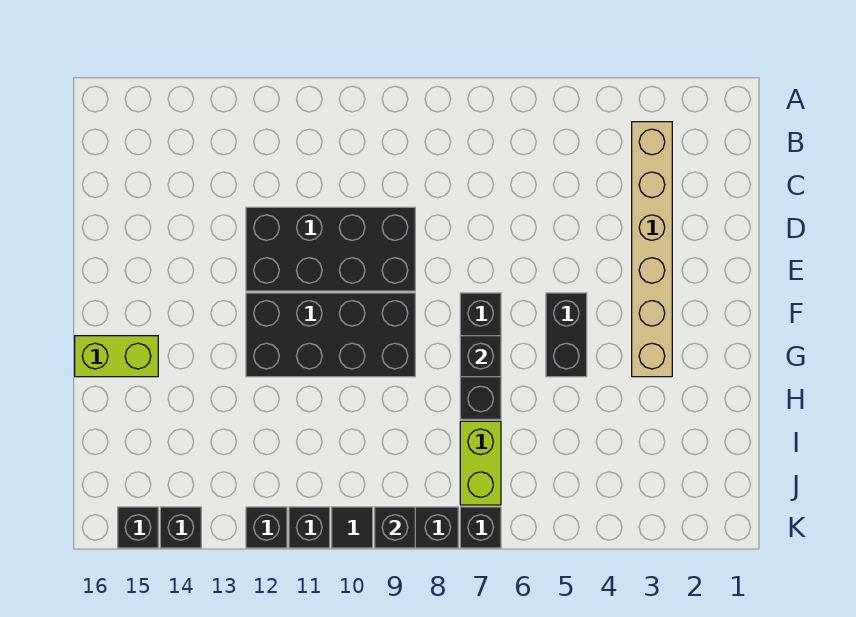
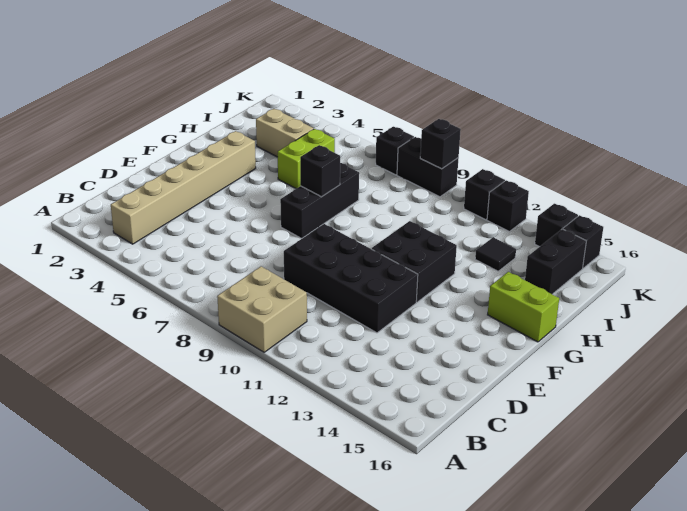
none -> tan 2x2 brick [217,266,307,352]
black 1x2 brick [546,293,587,377] -> black 1x2 brick moved to [525,229,586,294]
black 2x4 brick [246,293,415,377] -> black 2x2 brick [372,221,457,302]
none -> tan 1x2 brick [256,109,314,157]
lime 1x2 brick [460,421,501,505] -> lime 1x2 brick moved to [278,129,335,189]
black 1x1 tile [332,507,373,548] -> black 1x1 tile moved to [475,237,516,271]

